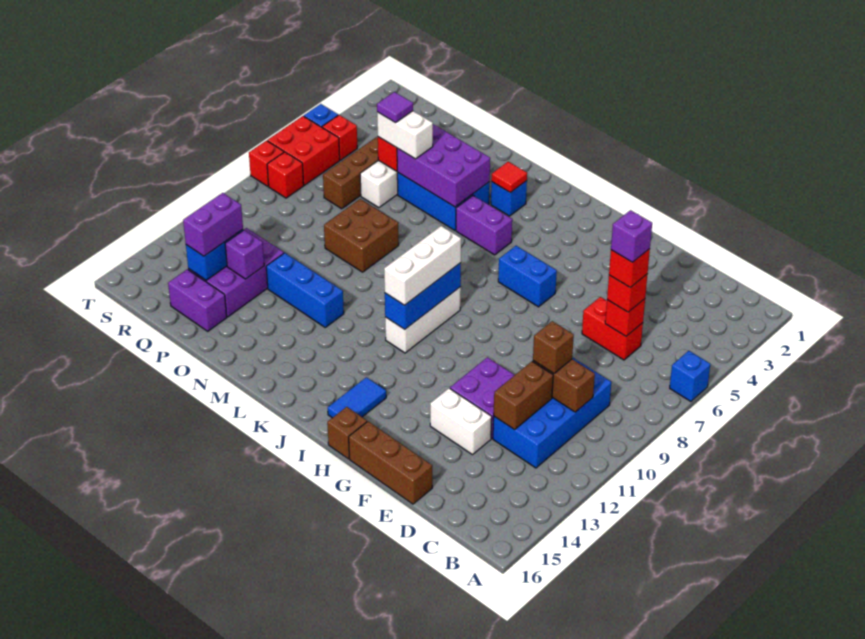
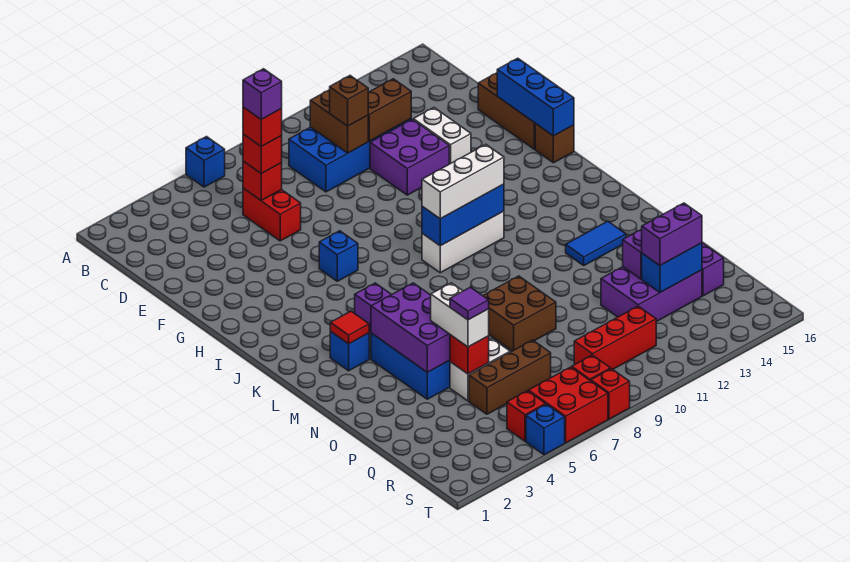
blue 1x2 brick [498,246,557,307] -> blue 1x1 brick [319,231,358,281]
blue 1x2 tile [328,377,386,418] -> blue 1x2 tile moved to [566,221,626,265]
blue 1x3 brick [266,253,344,327] -> blue 1x3 brick moved to [497,58,574,136]
none -> red 1x3 brick [574,306,656,369]

